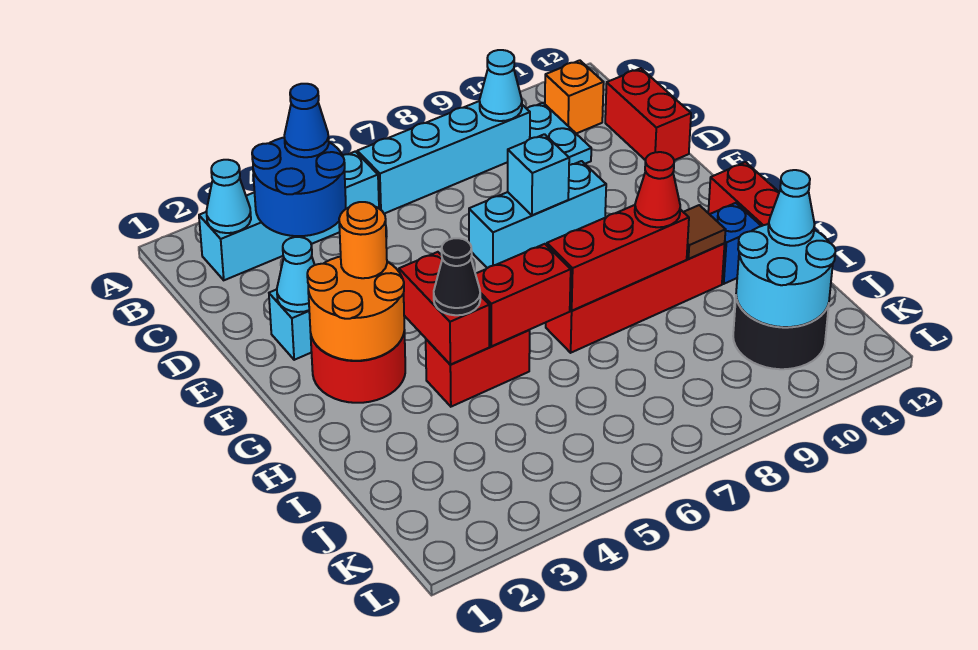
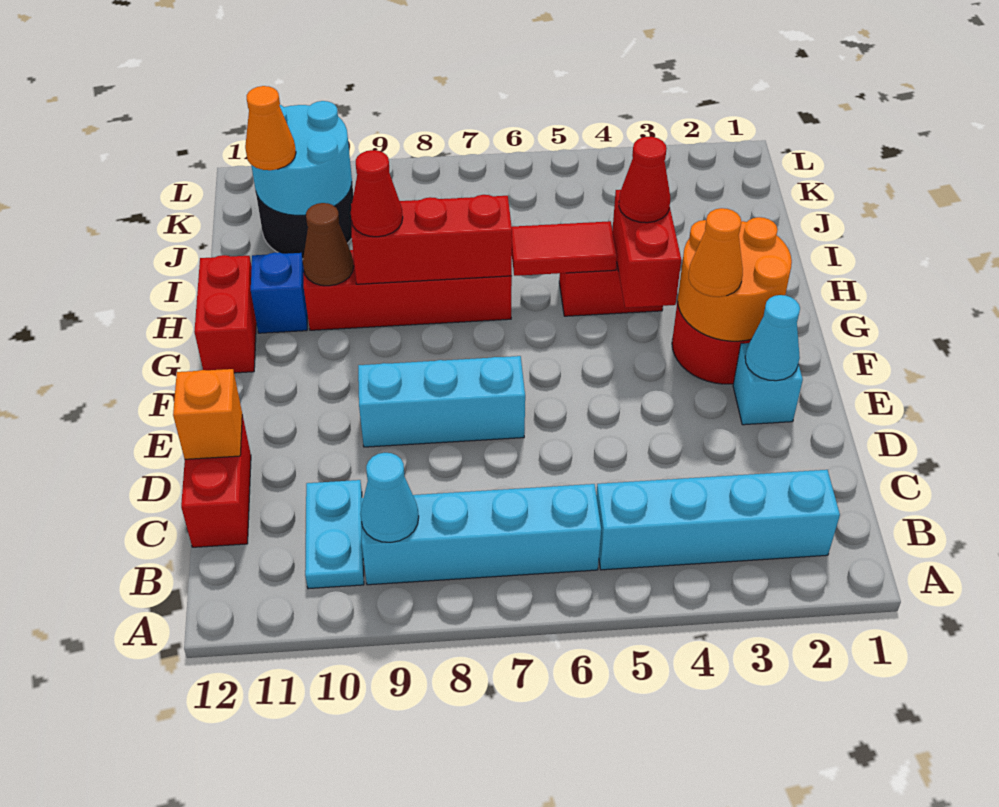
cyan 1x1 cone [206,160,251,233] -> none
blue 2x2 round brick [252,138,346,236] -> none
blue 1x1 cone [284,84,329,157] -> none
orange 1x1 brick [545,60,604,134] -> orange 1x1 brick moved to [173,369,242,459]
cyan 1x1 brick [508,134,569,215] -> none
orange 1x1 round brick [339,202,387,278] -> orange 1x1 cone [689,208,743,297]
black 1x1 cone [434,238,480,315] -> red 1x1 cone [619,137,670,223]
red 1x2 brick [476,244,571,346] -> red 1x2 tile [512,221,617,276]
brown 1x1 tile [684,205,726,259] -> brown 1x1 cone [303,203,354,286]
cyan 1x1 cone [768,170,815,246] -> orange 1x1 cone [245,86,296,170]

